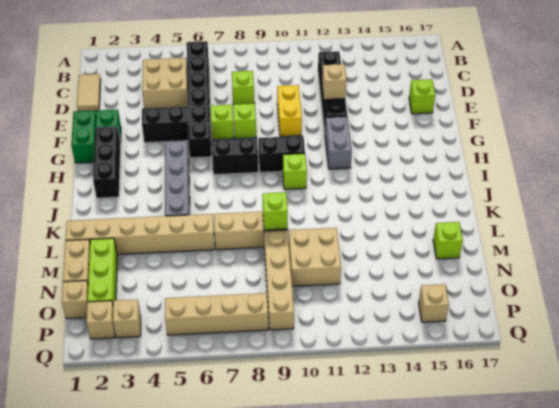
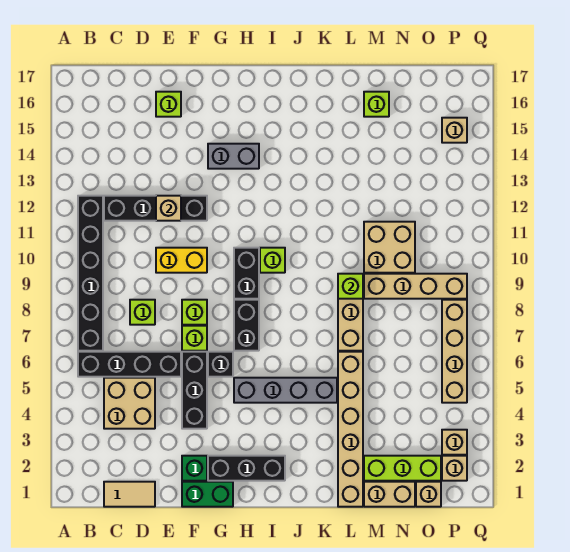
none -> black 1x6 brick [78,196,103,351]
grey 1x2 brick [325,117,352,169] -> grey 1x2 brick moved to [208,144,259,169]

